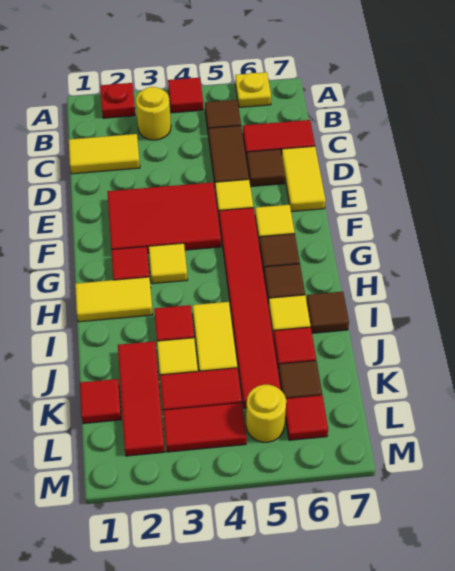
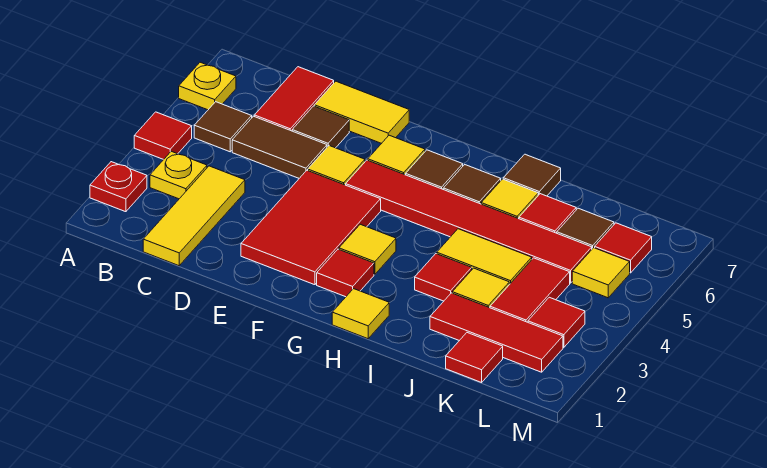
yellow 1x1 round brick [136,87,171,140] -> yellow 1x1 plate [150,151,207,199]
yellow 1x2 tile [69,134,140,174] -> yellow 1x3 tile [143,166,245,266]
yellow 1x2 tile [75,277,153,322] -> yellow 1x1 tile [332,289,389,339]
red 1x2 tile [163,403,247,452] -> red 1x1 tile [528,297,585,347]
yellow 1x1 round brick [246,385,286,442] -> yellow 1x1 tile [572,248,630,298]

